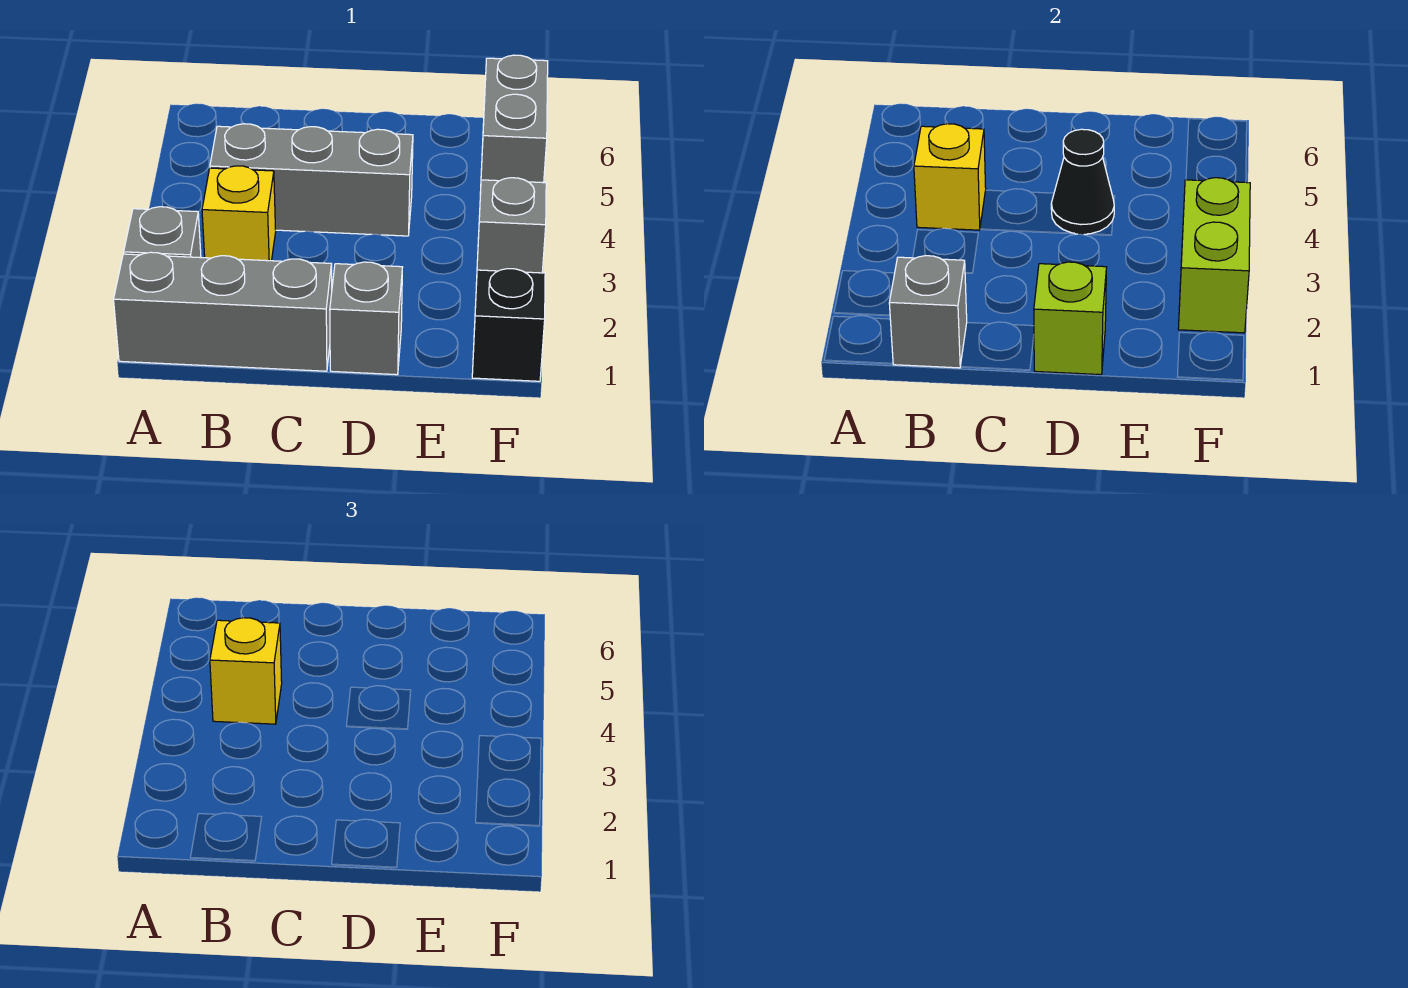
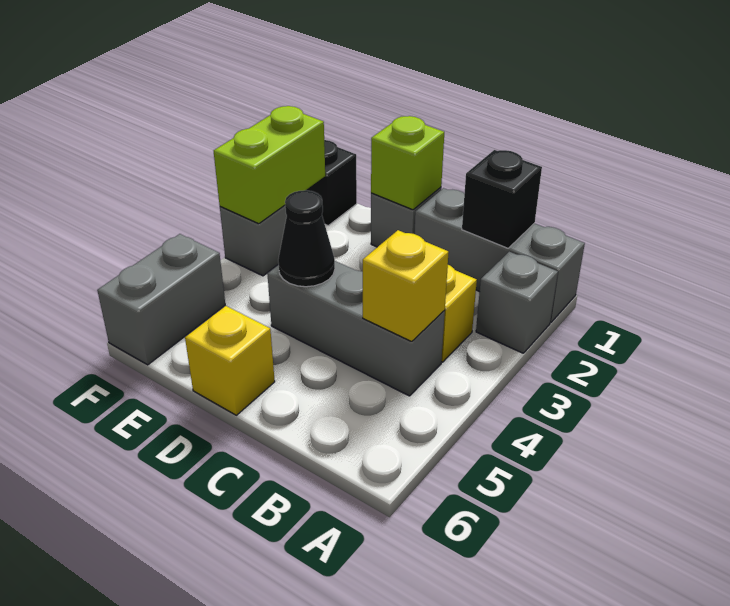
grey 1x1 brick [889,256,967,368] -> black 1x1 brick [462,150,542,248]
yellow 1x1 brick [210,618,282,724] -> yellow 1x1 brick moved to [185,306,275,415]

